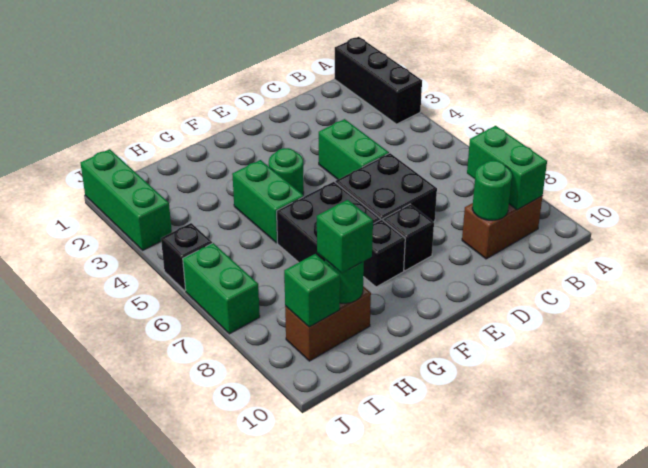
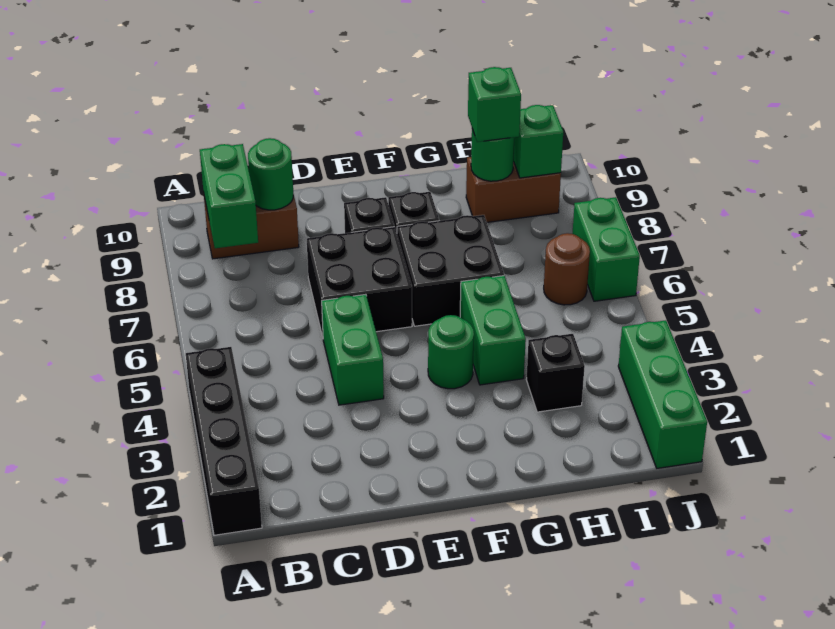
black 1x3 brick [334,37,422,124] -> black 1x4 brick [185,347,262,535]
none -> brown 1x1 round brick [544,233,590,305]
black 1x1 brick [161,223,212,291] -> black 1x1 brick moved to [526,334,585,412]

